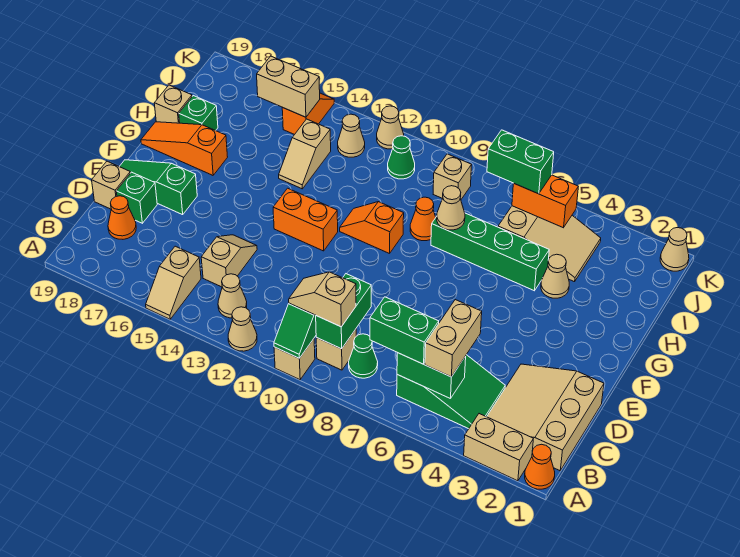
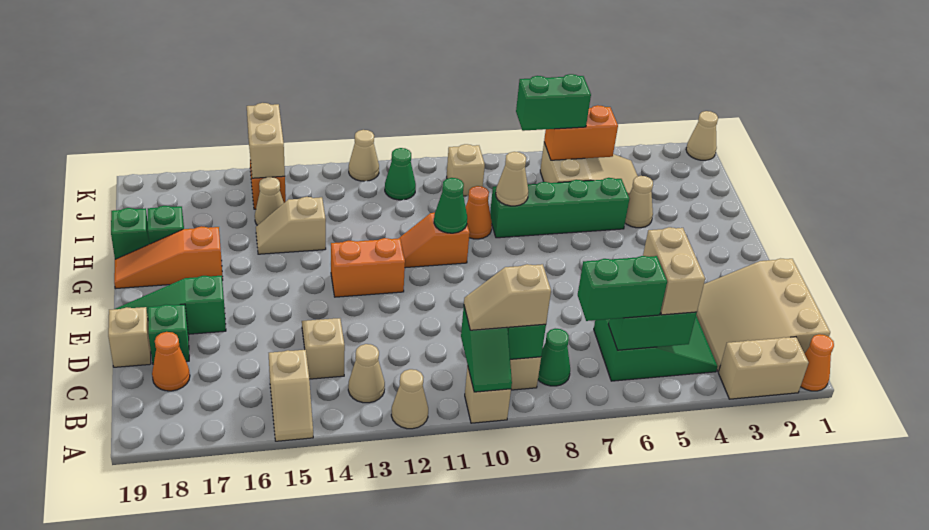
none -> green 1x1 cone [434,178,467,233]
tan 1x2 slope [279,119,331,189] -> tan 1x2 slope turned to [256,197,326,254]
tan 1x1 brick [154,85,192,123] -> green 1x1 brick [111,208,149,259]
tan 1x1 cone [338,114,365,157] -> tan 1x1 cone moved to [255,177,284,225]
tan 1x2 brick [257,56,320,117] -> tan 1x2 brick turned to [247,103,285,178]

